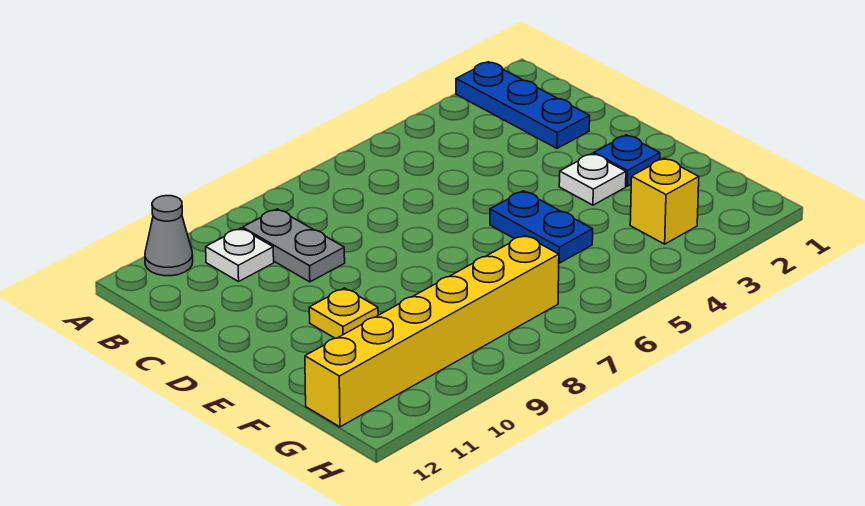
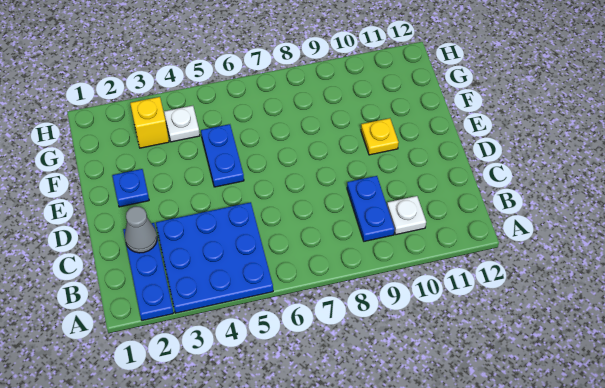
none -> blue 3x3 plate [156,202,273,313]
grey 1x1 cone [145,196,193,276] -> grey 1x1 cone moved to [125,207,157,253]
grey 1x2 plate [243,209,345,282] -> blue 1x2 plate [347,176,395,241]
white 1x1 plate [559,153,626,205] -> white 1x1 plate moved to [164,106,200,142]
yellow 1x6 brick [305,235,559,427] -> none

